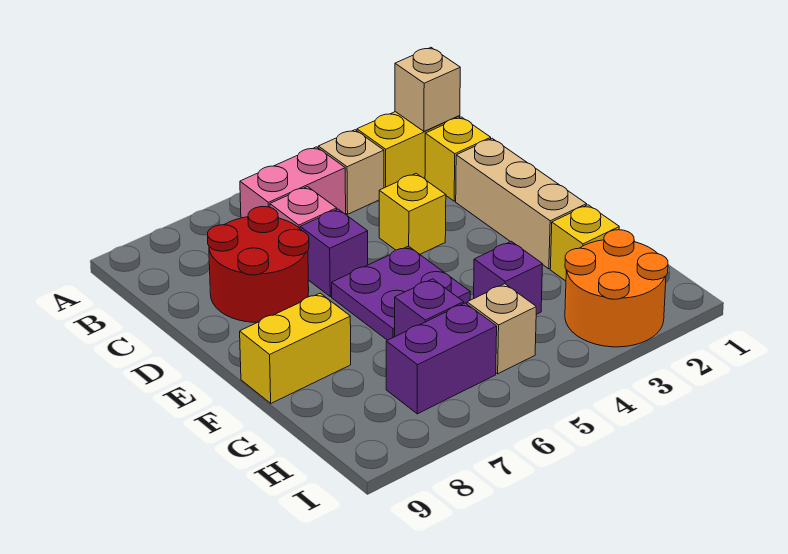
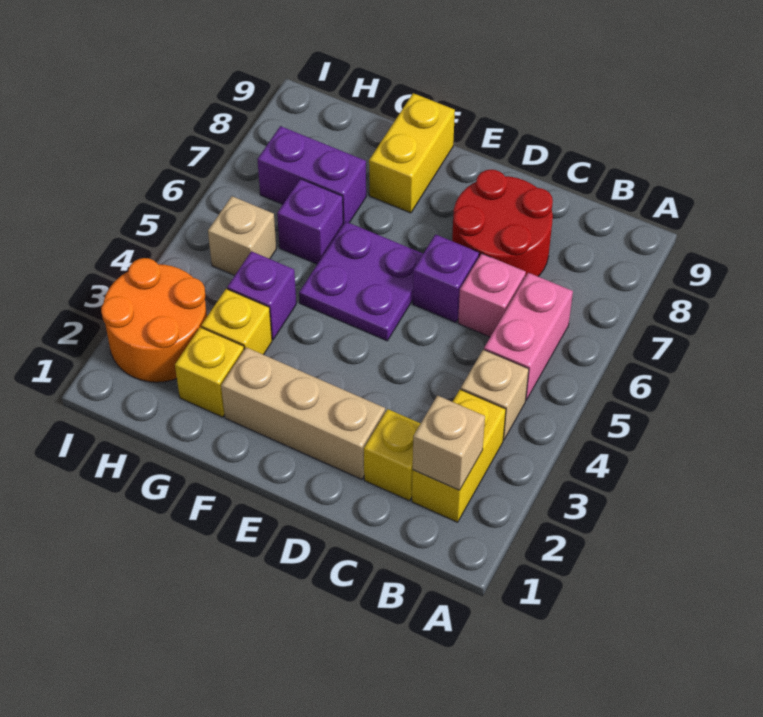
yellow 1x1 brick [379,174,446,254] -> yellow 1x1 brick moved to [201,289,272,355]
purple 1x2 brick [386,303,497,414] -> purple 1x2 brick turned to [257,126,366,224]

